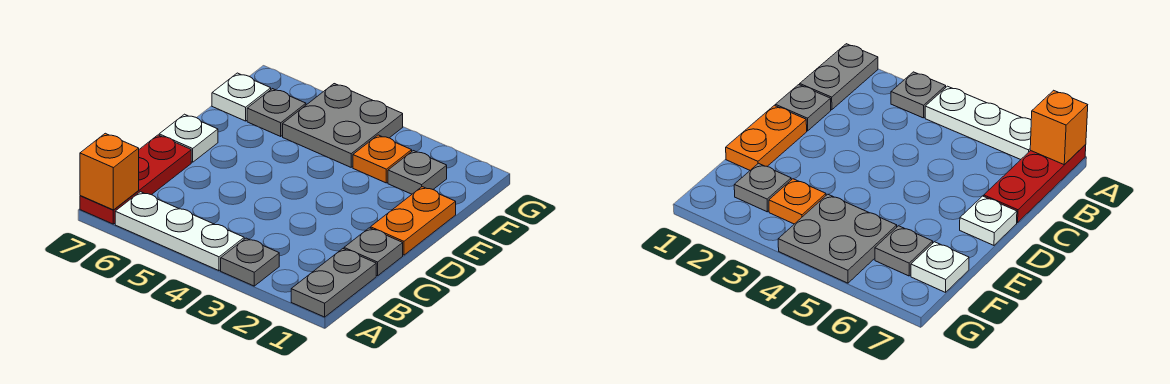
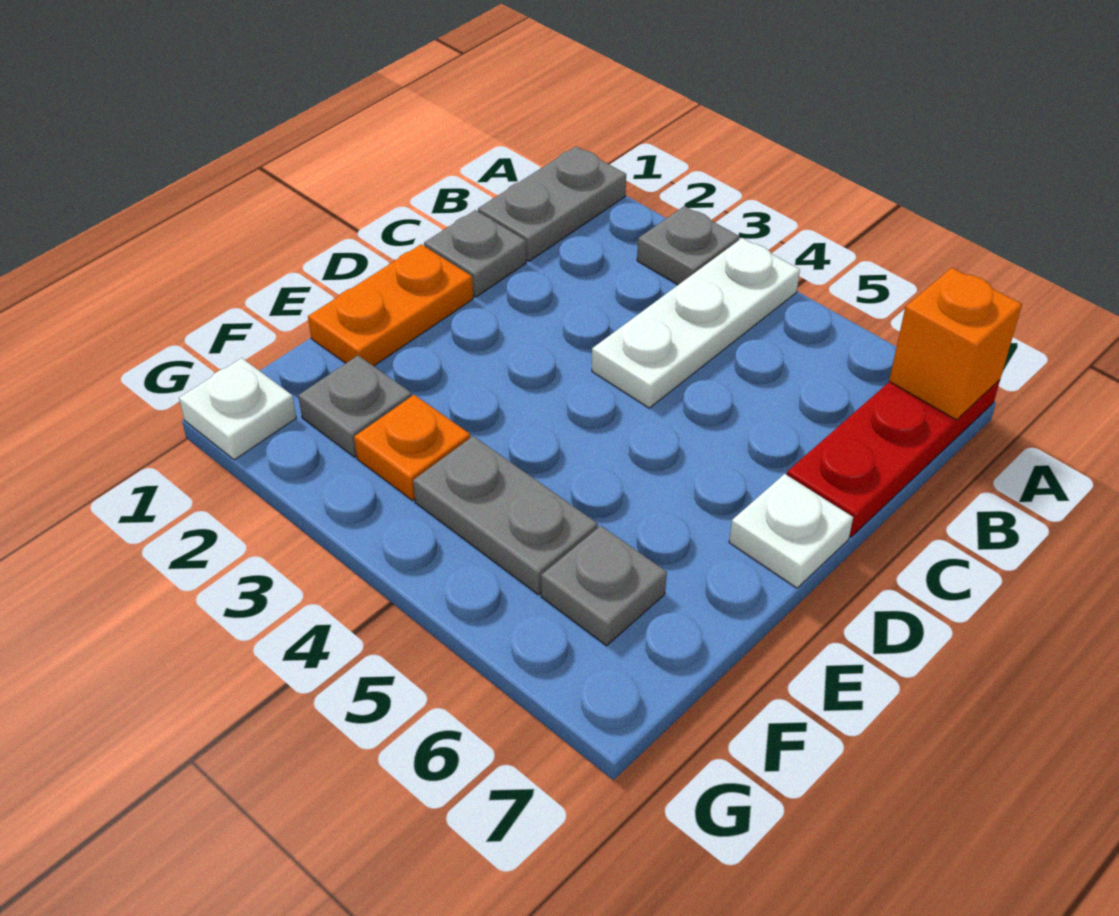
white 1x3 plate [115,192,244,271] -> white 1x3 plate turned to [592,238,800,408]
grey 2x2 plate [283,84,403,167] -> grey 1x2 plate [413,436,598,594]
white 1x1 plate [212,73,271,121] -> white 1x1 plate moved to [179,358,296,460]

